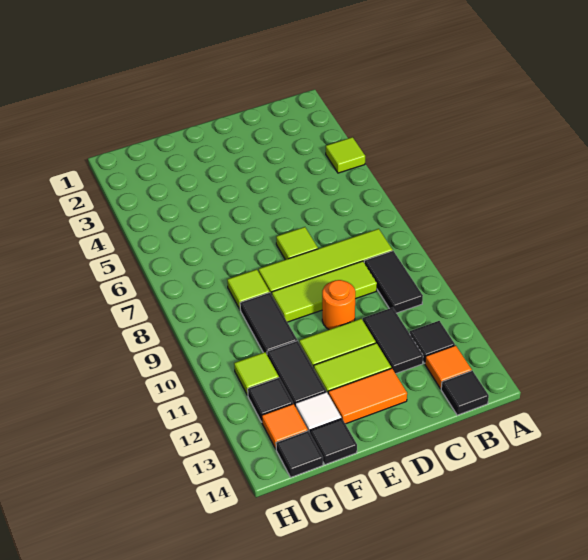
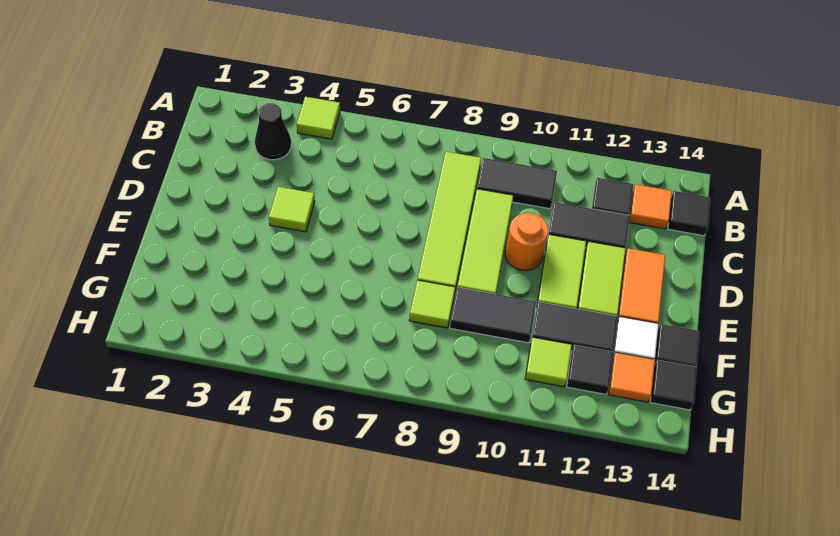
none -> black 1x1 cone [255,103,291,160]
lime 1x1 tile [276,227,318,260] -> lime 1x1 tile moved to [269,187,315,232]

